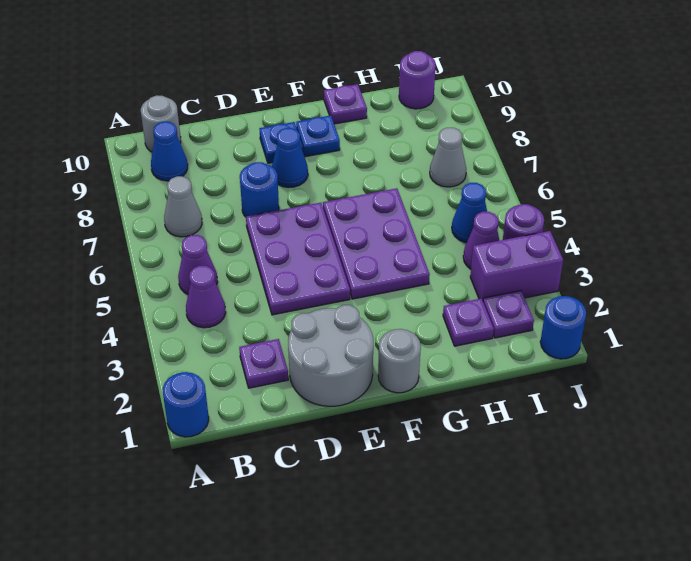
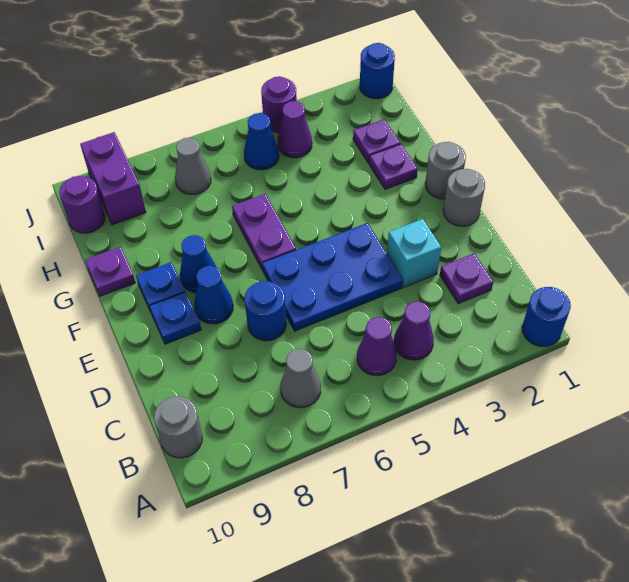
blue 1x1 cone [151,122,188,181] -> blue 1x1 cone moved to [180,235,216,293]
grey 2x2 round brick [288,305,373,406] -> grey 1x1 round brick [443,169,485,226]
none -> cyan 1x1 brick [387,219,441,287]
purple 2x3 plate [246,203,350,315] -> blue 2x3 plate [262,223,403,331]
purple 2x3 plate [323,188,430,299] -> purple 1x2 plate [232,194,296,270]
purple 1x1 plate [483,291,534,338] -> purple 1x1 plate moved to [369,144,418,189]
purple 1x2 brick [470,231,563,300] -> purple 1x2 brick moved to [80,132,146,225]

